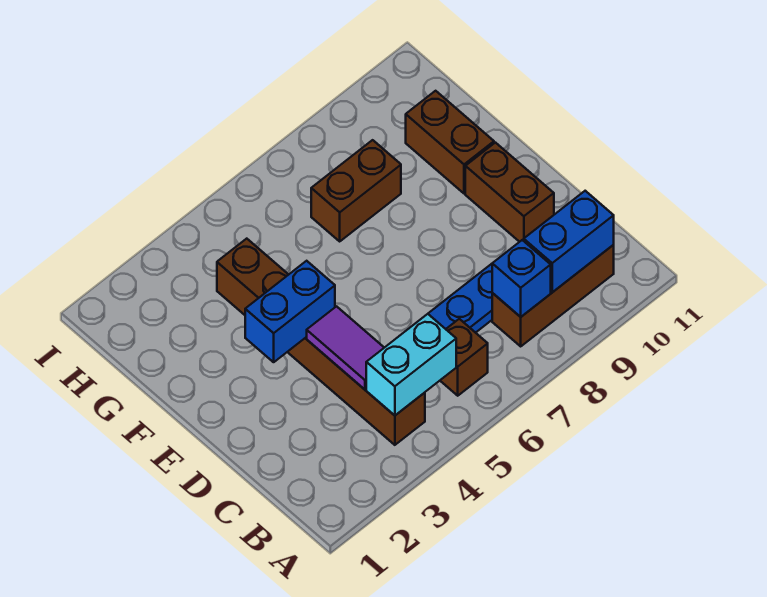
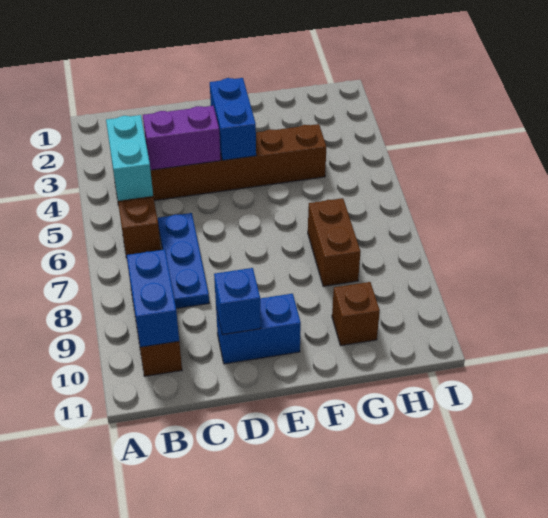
blue 1x1 brick [492,240,551,317] -> blue 1x1 brick moved to [214,268,261,335]
purple 1x2 tile [307,306,384,389] -> purple 1x2 brick [143,106,221,170]
brown 1x2 brick [465,143,554,242] -> blue 1x2 brick [216,294,301,364]
brown 1x2 brick [406,91,494,193] -> brown 1x1 brick [332,282,380,345]

